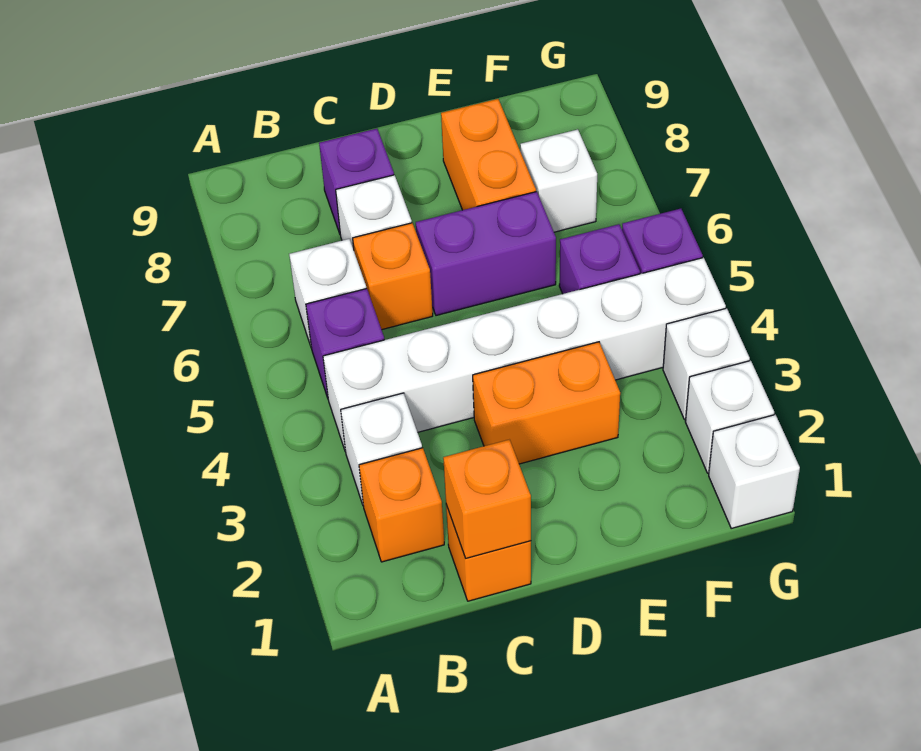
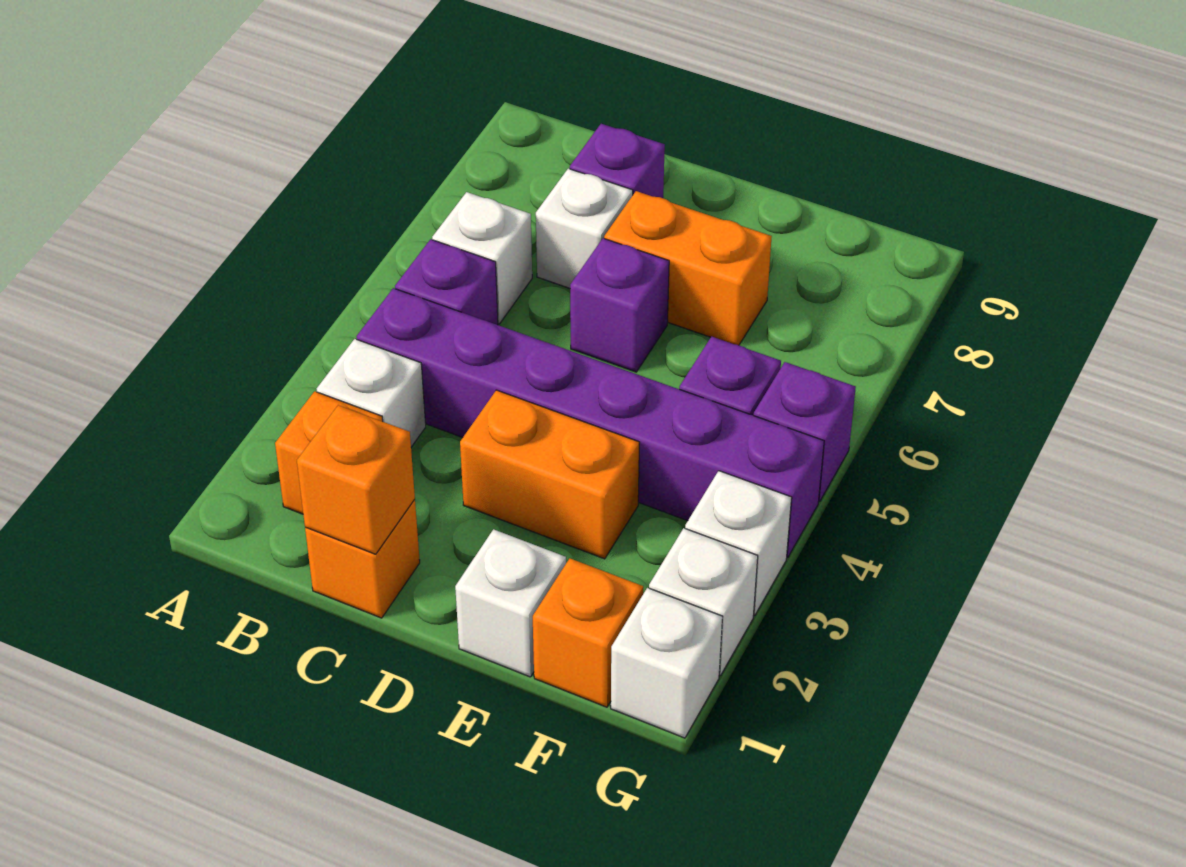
white 1x6 brick [323,258,726,452] -> purple 1x6 brick [356,288,824,558]
orange 1x1 brick [353,223,433,330] -> orange 1x1 brick moved to [533,558,643,707]
purple 1x2 brick [416,192,556,316] -> purple 1x1 brick [570,238,669,372]
orange 1x2 brick [441,99,536,210] -> orange 1x2 brick turned to [604,191,772,345]
white 1x1 brick [520,129,597,232] -> white 1x1 brick moved to [455,529,566,677]

